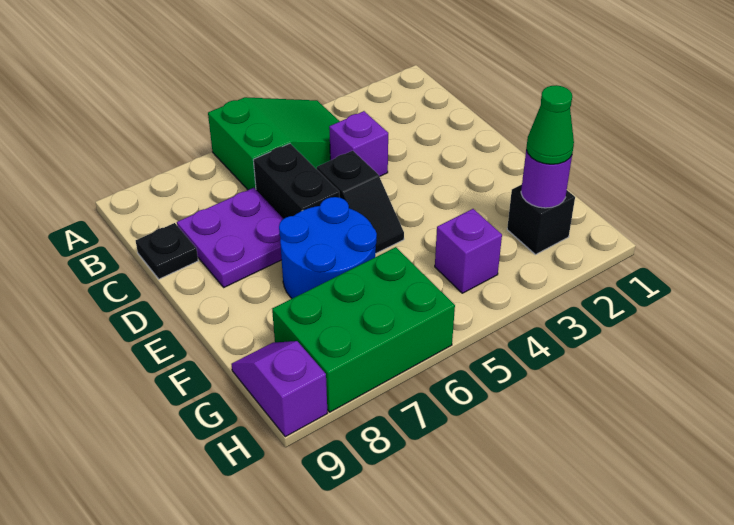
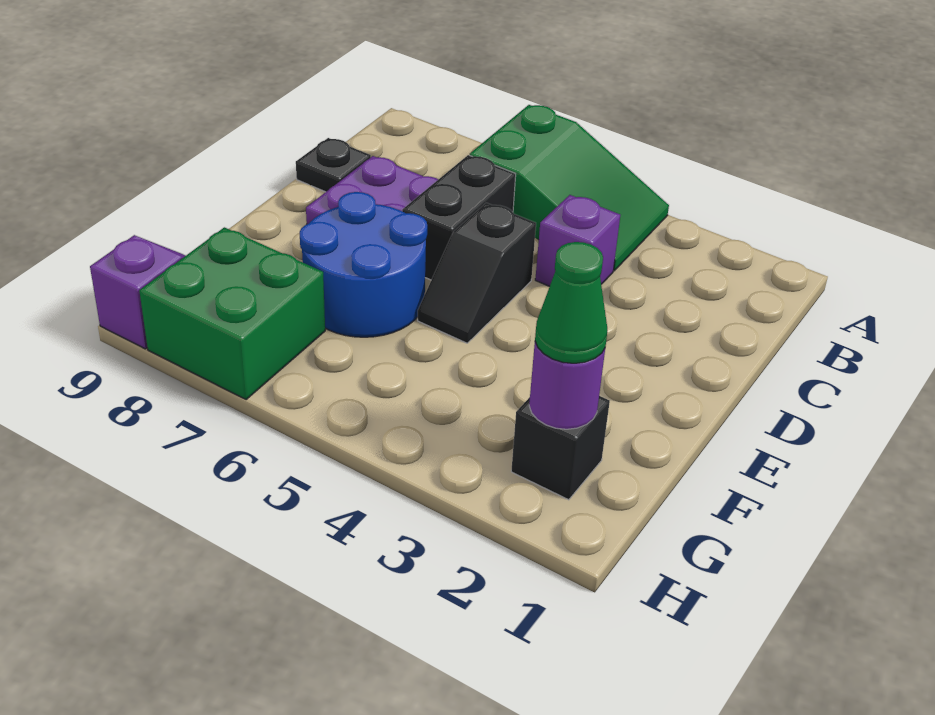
purple 1x1 brick [435,209,502,293] -> none
green 2x3 brick [272,247,455,412] -> green 2x2 brick [139,227,325,400]

